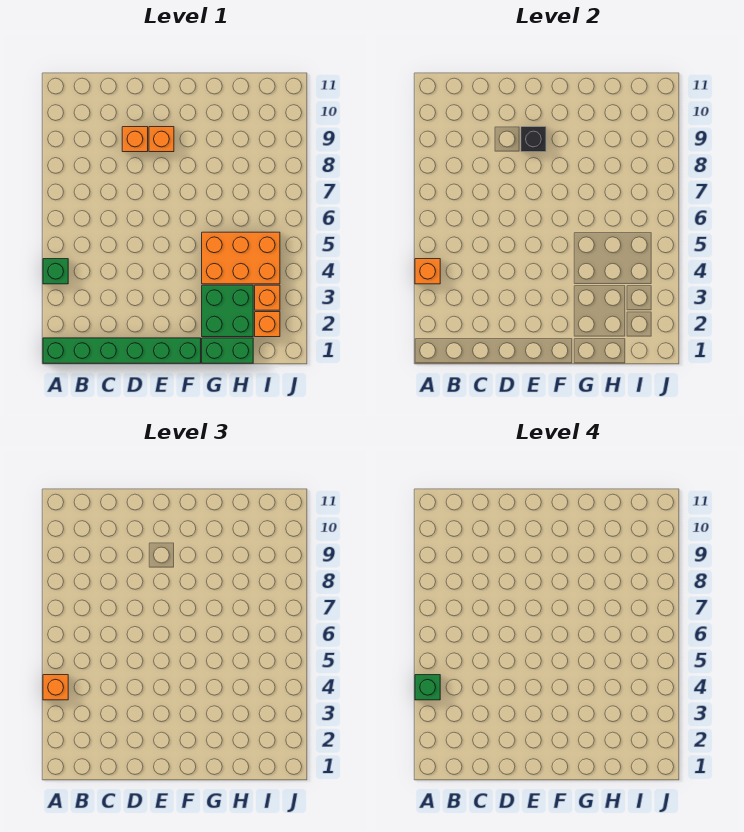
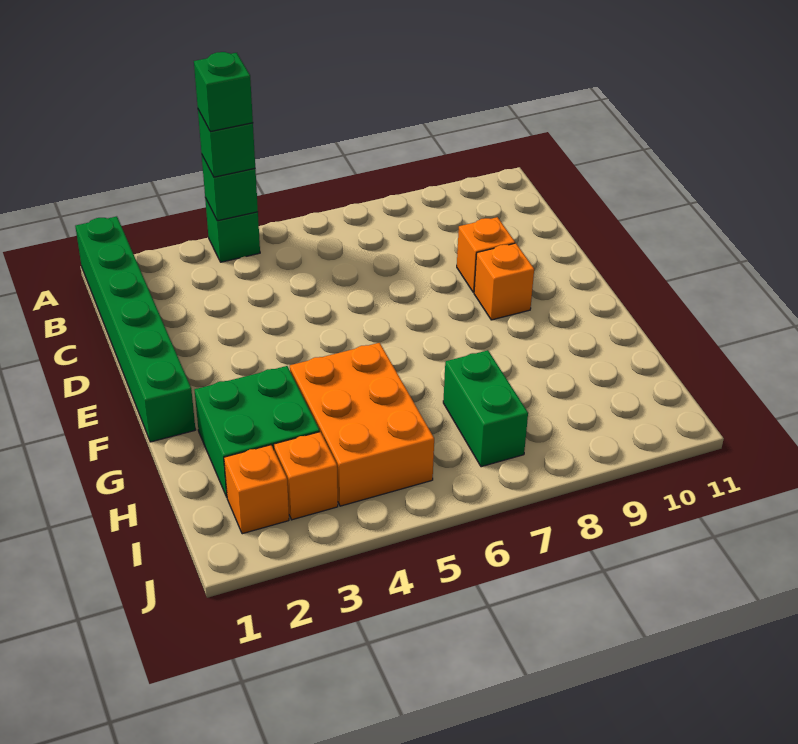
orange 1x1 brick [415,259,440,284] -> green 1x1 brick [202,156,258,221]
orange 1x1 brick [43,675,68,700] -> green 1x1 brick [198,110,255,177]
black 1x1 brick [521,127,546,152] -> none
green 1x2 brick [202,338,253,363] -> green 1x2 brick moved to [443,350,528,467]

